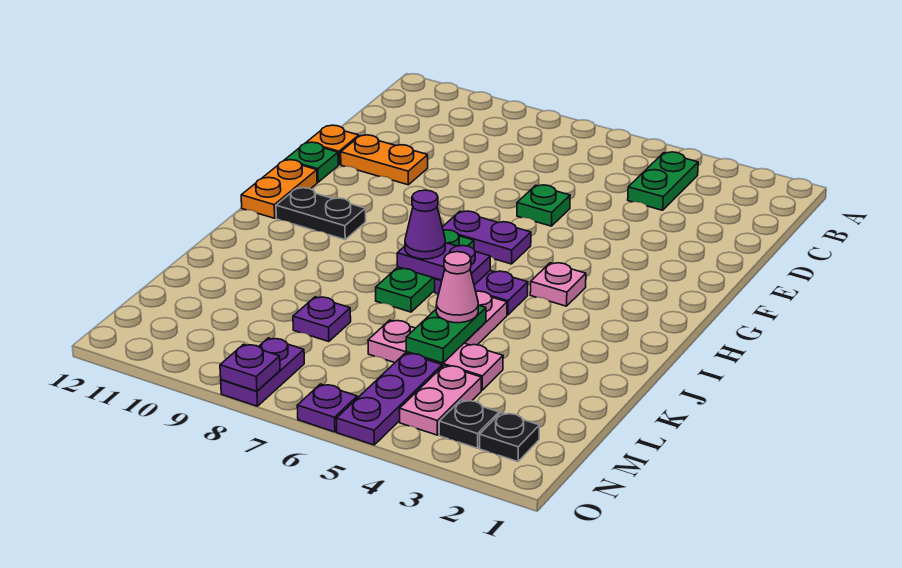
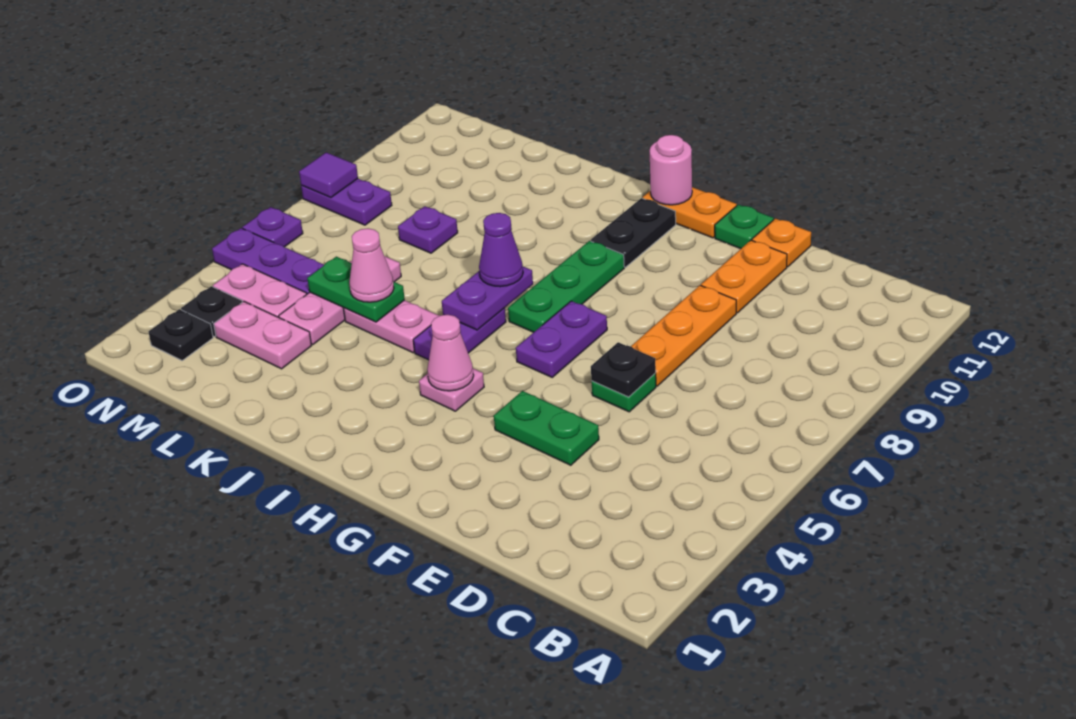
green 1x2 plate [628,152,698,210] -> green 1x2 plate moved to [494,391,599,465]
none -> black 1x1 plate [591,342,656,397]
none -> orange 1x3 plate [631,285,736,386]
none -> pink 1x1 cone [427,315,474,391]
green 1x3 plate [376,230,474,312] -> green 1x3 plate turned to [508,241,624,332]
none -> pink 1x1 round brick [650,135,692,205]
none -> pink 1x2 plate [214,302,312,369]
purple 1x1 plate [220,344,280,391] -> purple 1x1 tile [299,152,358,198]

